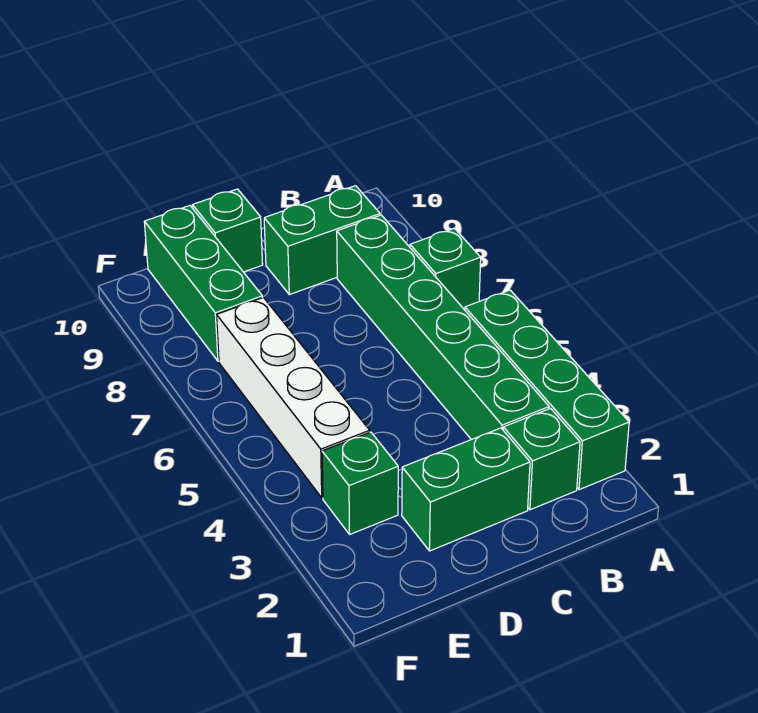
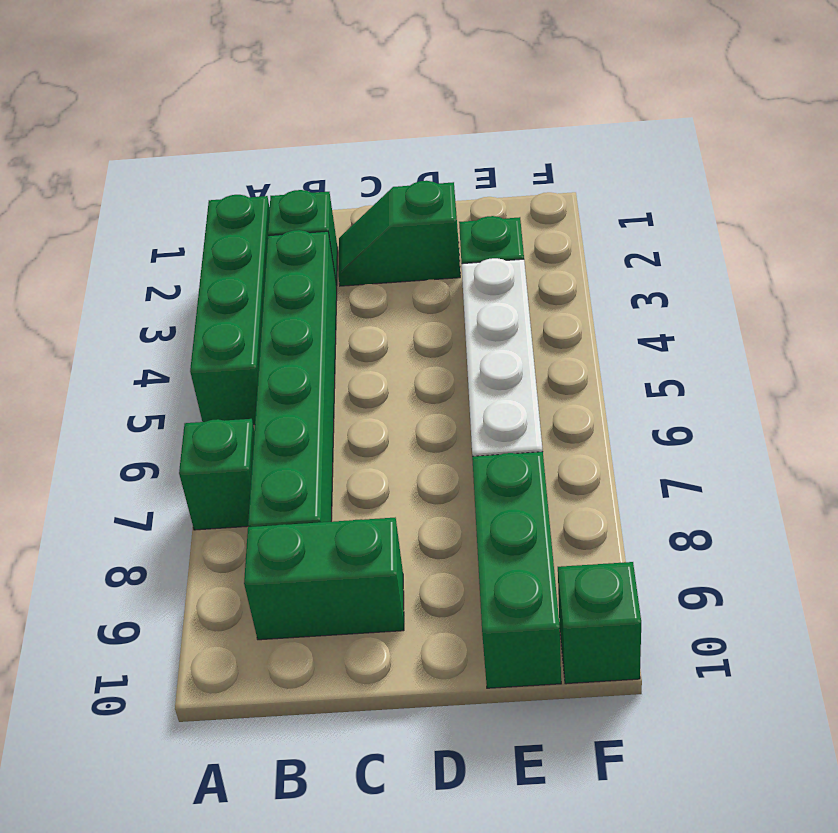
green 1x2 brick [402,428,530,551] -> green 1x2 slope [338,181,460,286]
green 1x1 brick [193,189,263,272] -> green 1x1 brick moved to [558,562,641,684]

